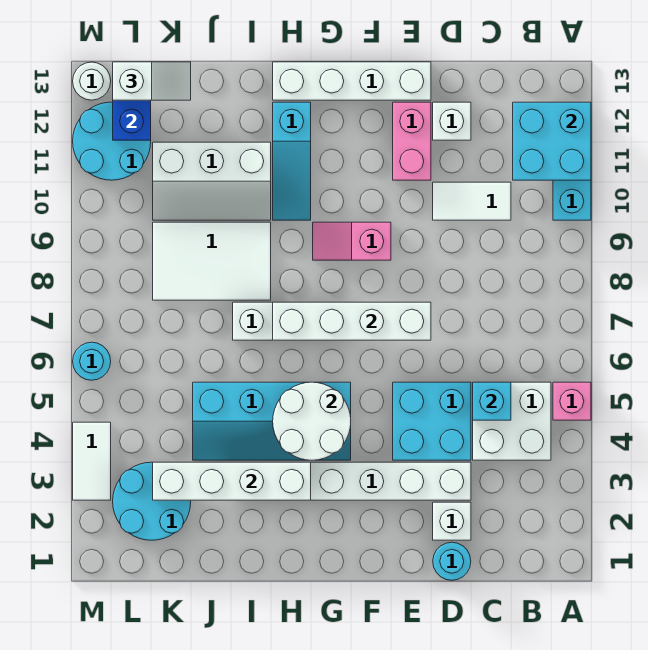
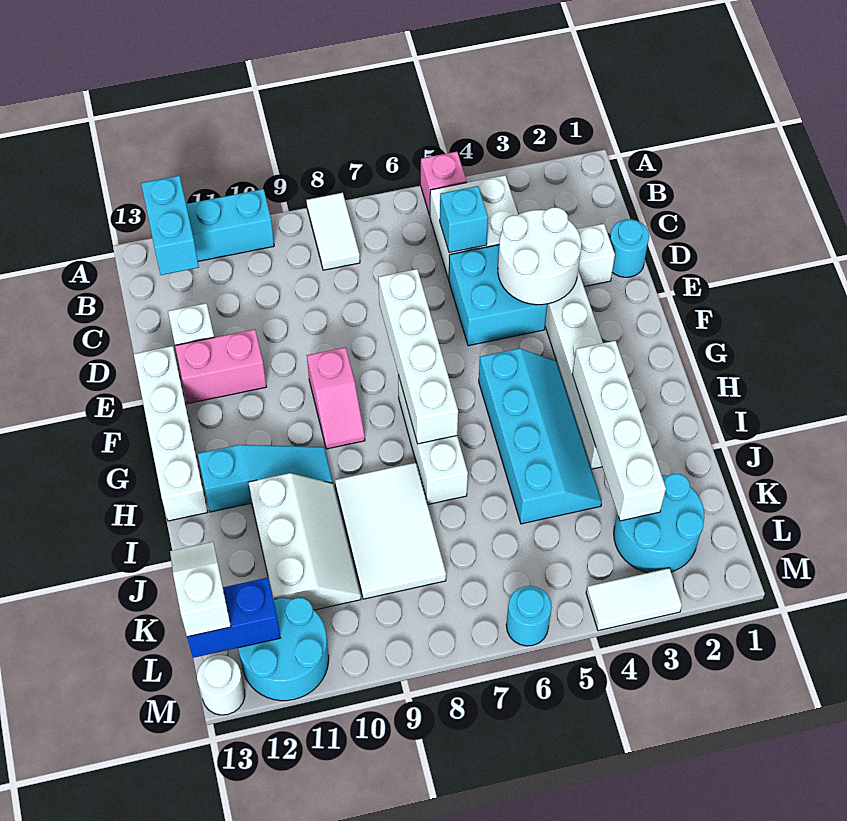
cyan 2x2 brick [513,102,591,180] -> cyan 1x2 brick [141,176,199,275]
white 1x2 tile [433,182,511,220] -> white 1x2 tile moved to [306,193,360,270]
white 2x2 round brick [273,382,351,460] -> white 2x2 round brick moved to [498,208,581,305]

